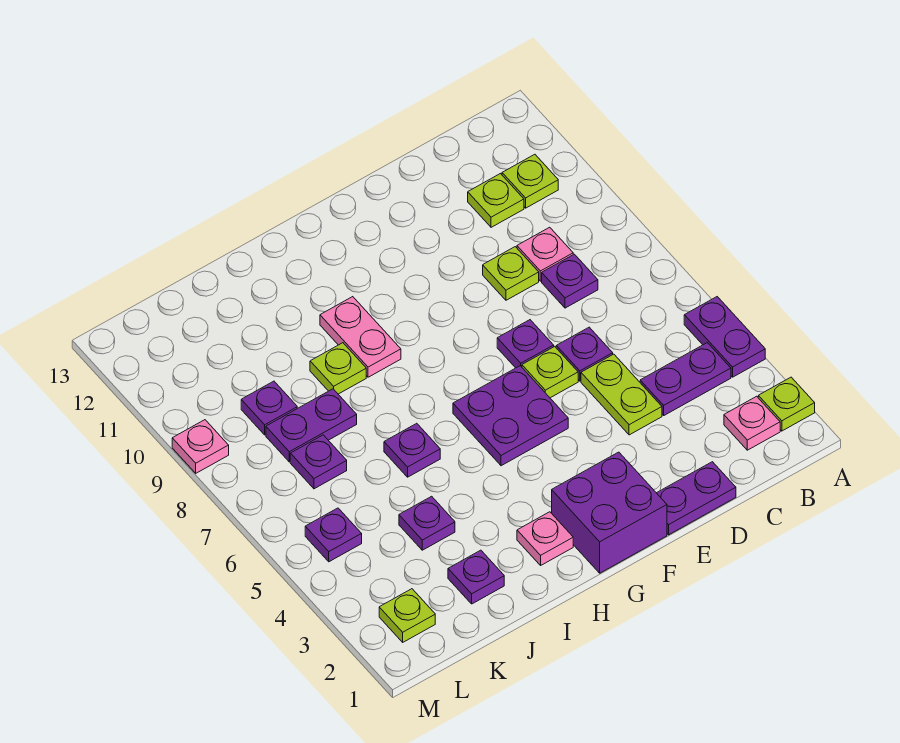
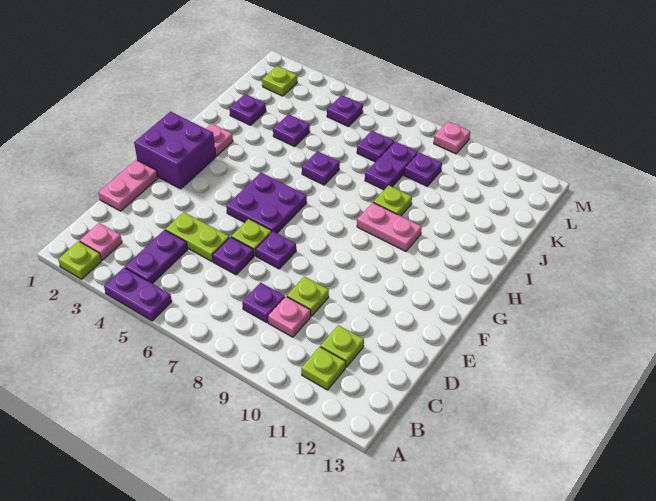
purple 1x2 plate [657,462,736,535] -> pink 1x2 plate [98,160,158,211]

